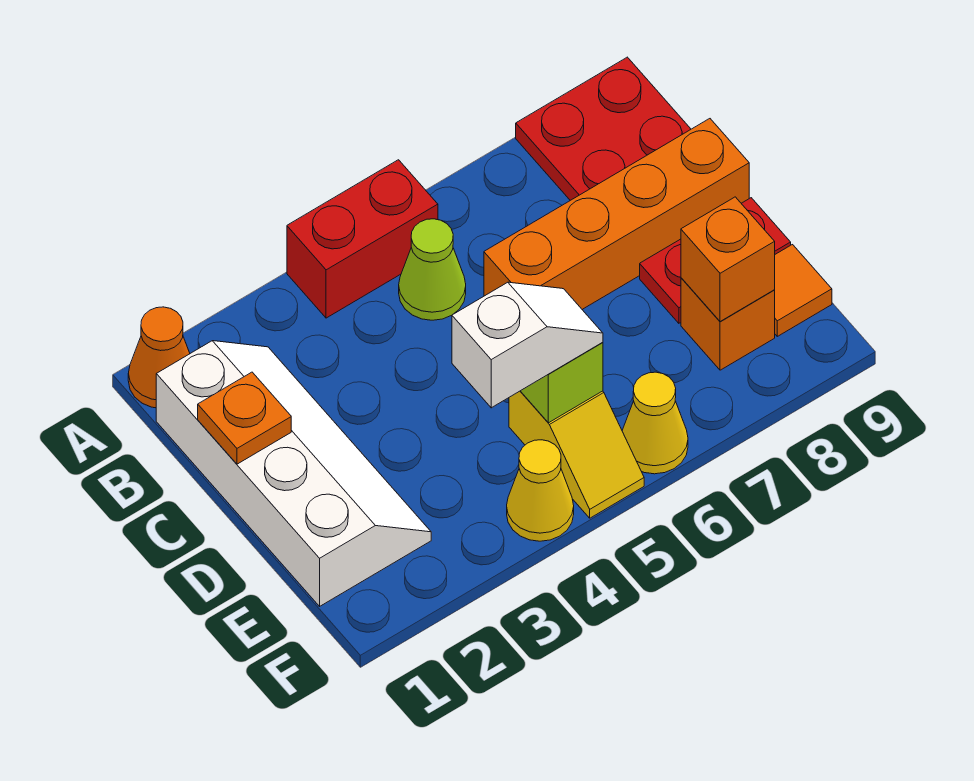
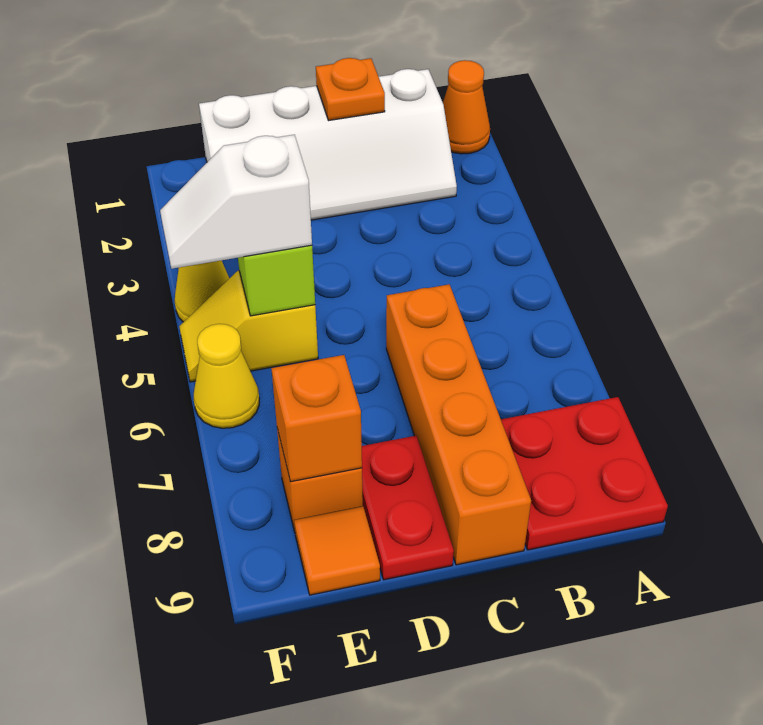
red 1x2 brick [287,160,438,318] -> none
lime 1x1 cone [399,219,466,320] -> none
white 1x2 slope [452,282,603,408] -> white 1x2 slope turned to [160,135,312,269]

